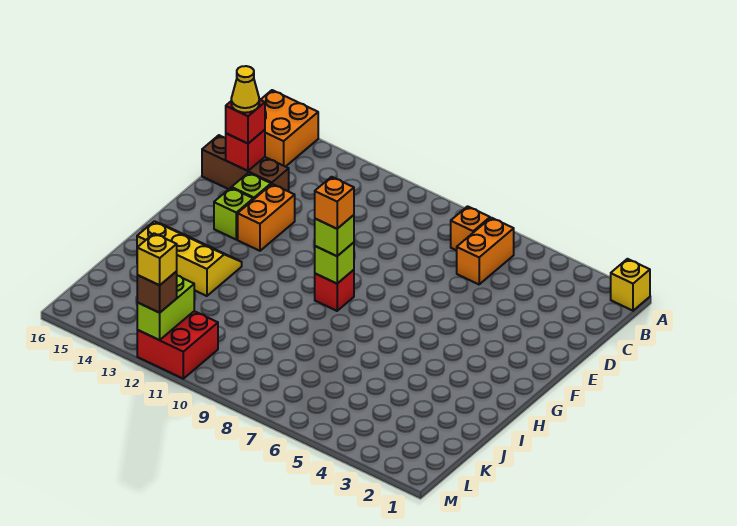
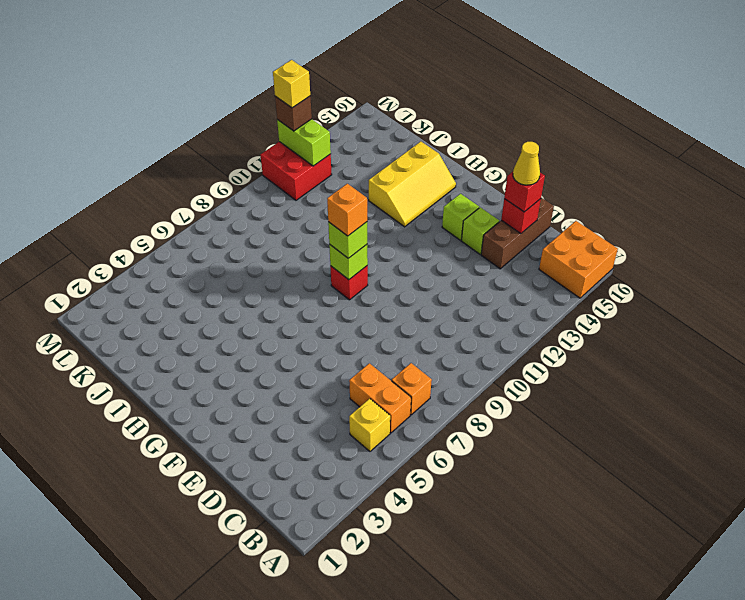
yellow 1x1 brick [611,259,650,311] -> yellow 1x1 brick moved to [349,399,390,451]
orange 1x2 brick [238,184,295,251] -> none

